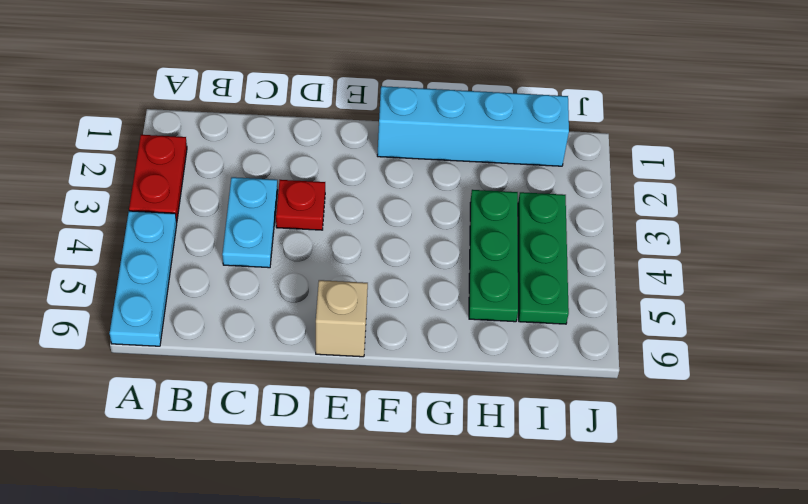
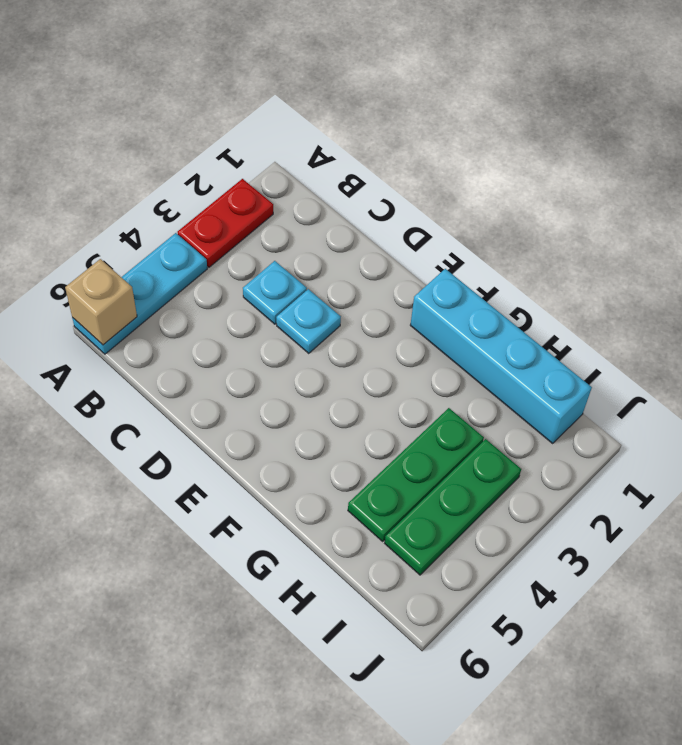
cyan 1x2 plate [222,177,278,268] -> cyan 1x1 plate [243,261,307,324]
red 1x1 plate [276,180,325,230] -> cyan 1x1 plate [276,289,341,353]
tan 1x1 brick [316,280,368,357] -> tan 1x1 brick moved to [65,259,137,345]

